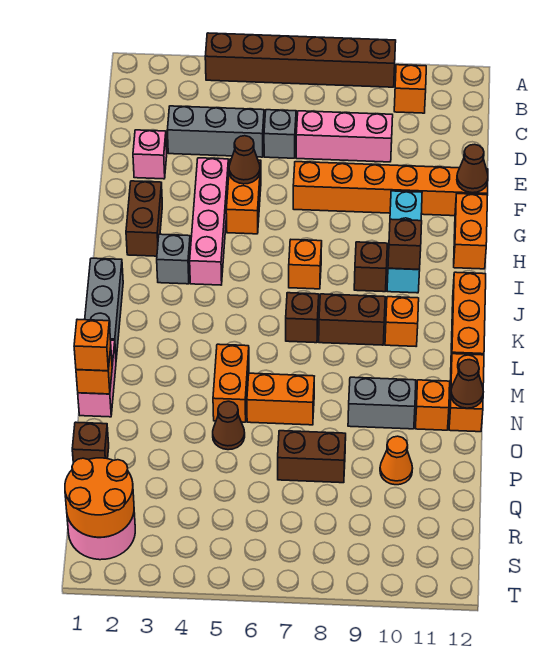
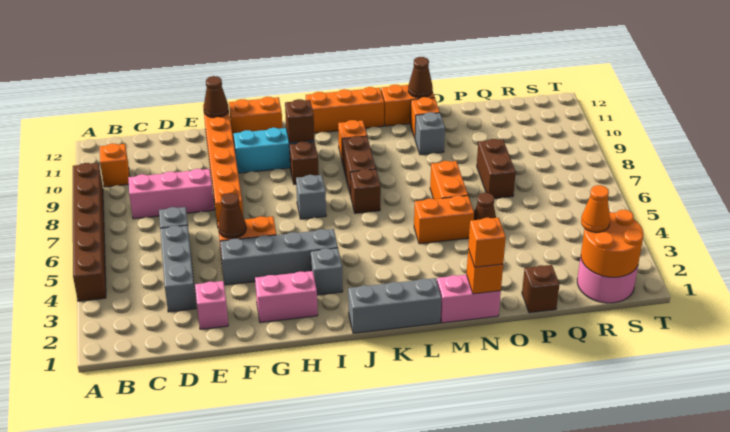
pink 1x3 brick [296,111,393,162] -> pink 1x3 brick turned to [128,169,214,219]
pink 1x4 brick [190,158,229,285] -> grey 1x4 brick [220,229,338,285]
brown 1x2 brick [126,181,162,256] -> pink 1x2 brick [255,271,318,323]
orange 1x1 brick [289,240,322,289] -> grey 1x1 brick [296,175,326,219]
grey 1x2 brick [348,377,416,429] -> grey 1x1 brick [415,112,445,155]
orange 1x1 cone [380,436,413,485] -> orange 1x1 cone moved to [581,185,610,232]

